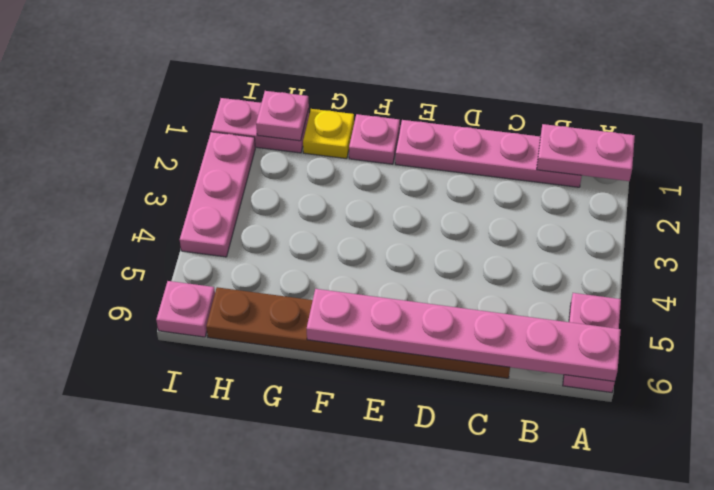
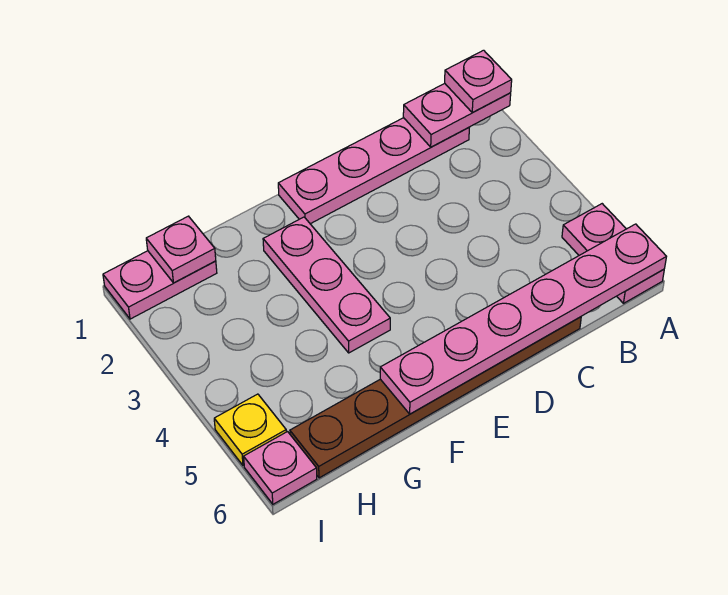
pink 1x1 plate [349,114,400,164] -> pink 1x1 plate moved to [445,50,512,113]
yellow 1x1 plate [303,109,354,159] -> yellow 1x1 plate moved to [214,394,286,466]
pink 1x3 plate [180,132,255,257] -> pink 1x3 plate moved to [263,217,390,353]

